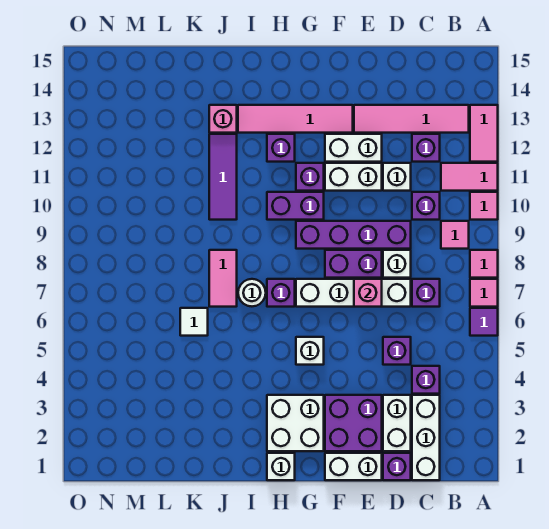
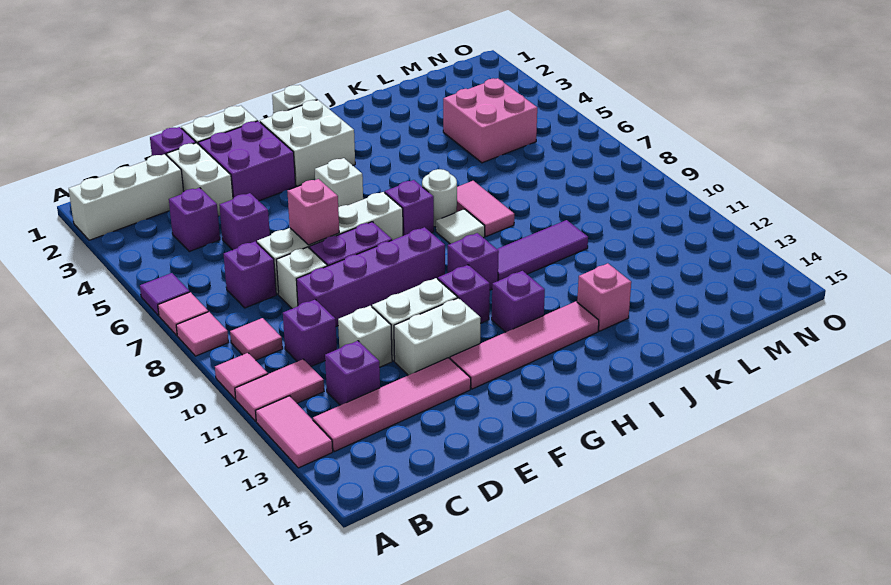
white 1x3 brick [412,395,440,480] -> white 1x3 brick turned to [69,154,184,240]
purple 1x2 brick [267,192,324,220] -> purple 1x1 brick [448,233,499,290]
purple 1x3 tile [209,134,237,220] -> purple 1x3 tile turned to [497,220,588,281]
white 1x1 tile [180,308,208,336] -> white 1x1 tile moved to [436,209,485,244]
none -> pink 2x2 brick [443,78,537,163]

